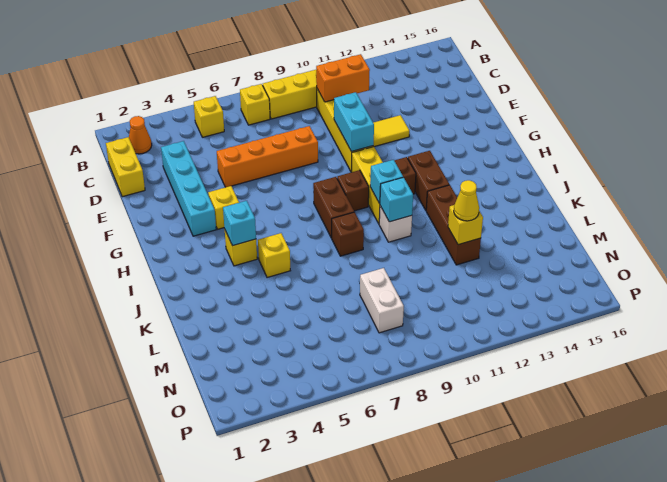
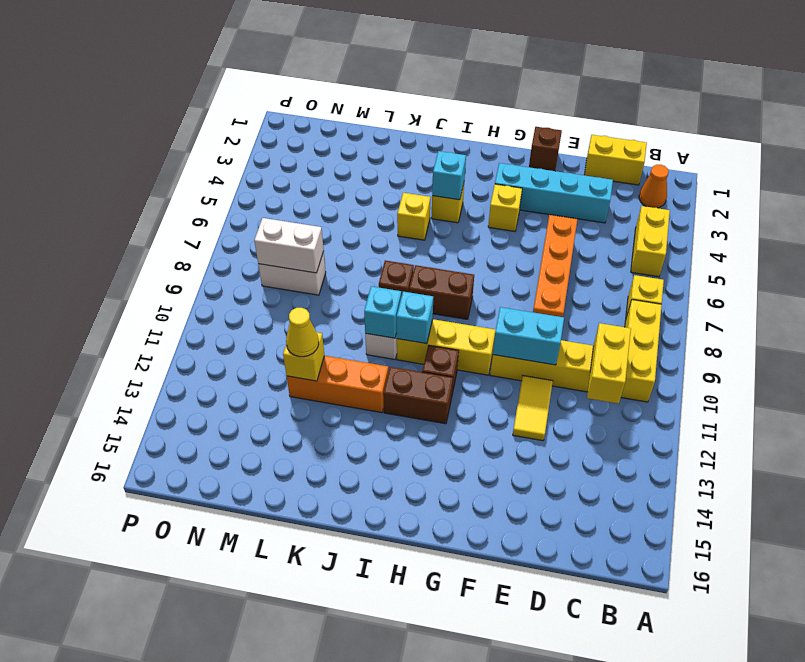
yellow 1x1 brick [194,96,224,137] -> yellow 1x2 brick [631,206,670,277]
orange 1x2 brick [316,54,370,102] -> yellow 1x2 brick [587,323,631,404]
brown 1x1 brick [337,170,369,211] -> brown 1x1 brick moved to [529,127,562,171]
brown 1x3 brick [426,185,481,265] -> orange 1x3 brick [287,356,388,413]
none -> white 1x2 brick [254,218,324,273]

